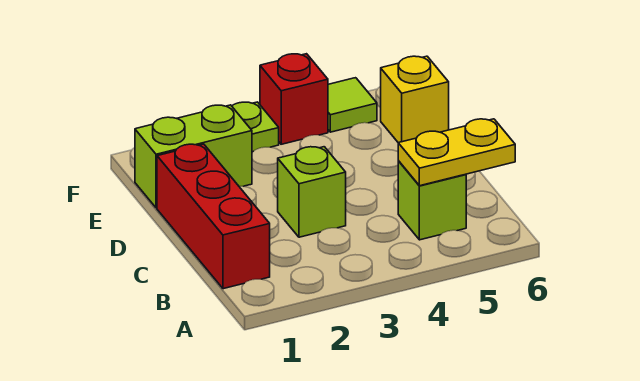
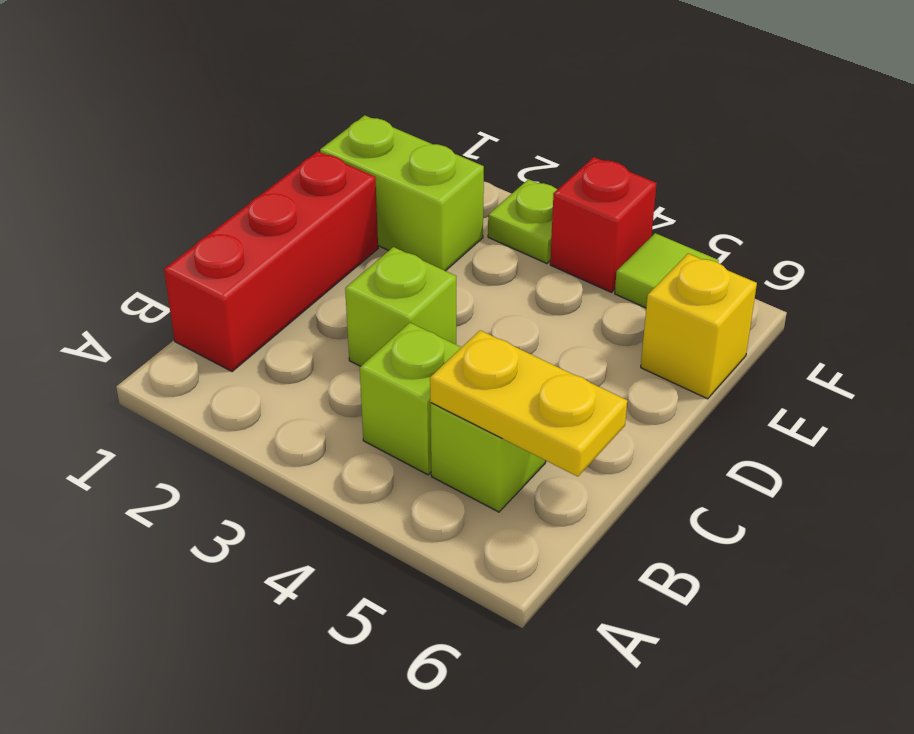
none -> lime 1x1 brick [360,323,462,475]

